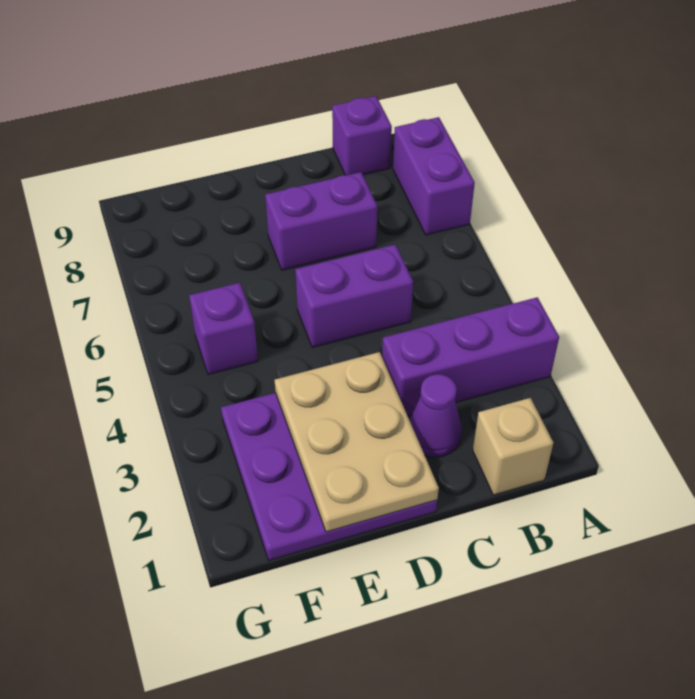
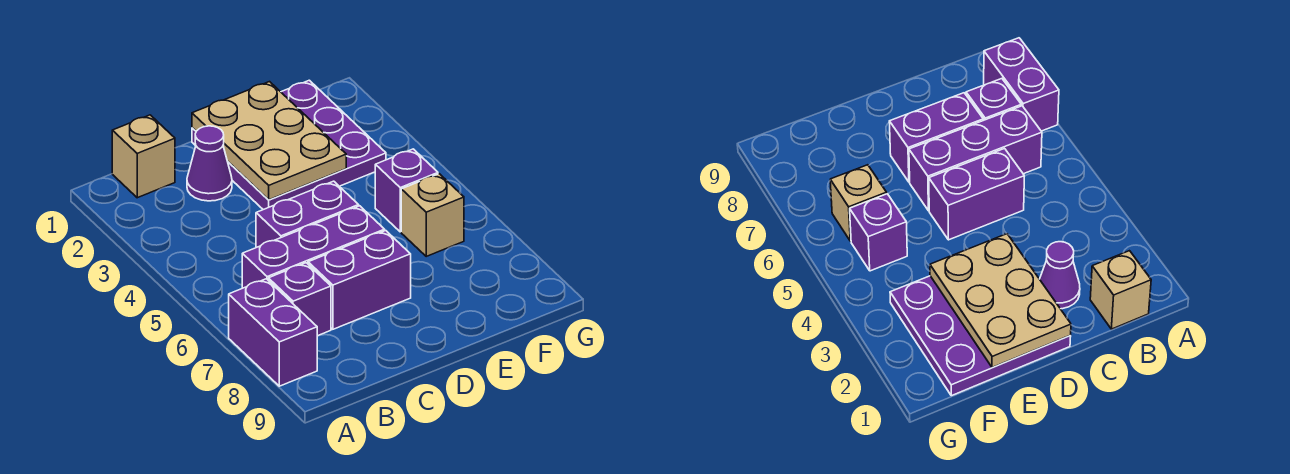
purple 1x3 brick [382,297,559,416] -> purple 1x3 brick moved to [242,206,385,288]
purple 1x1 brick [332,96,392,175] -> purple 1x1 brick moved to [268,263,331,336]
none -> tan 1x1 brick [401,174,464,256]

